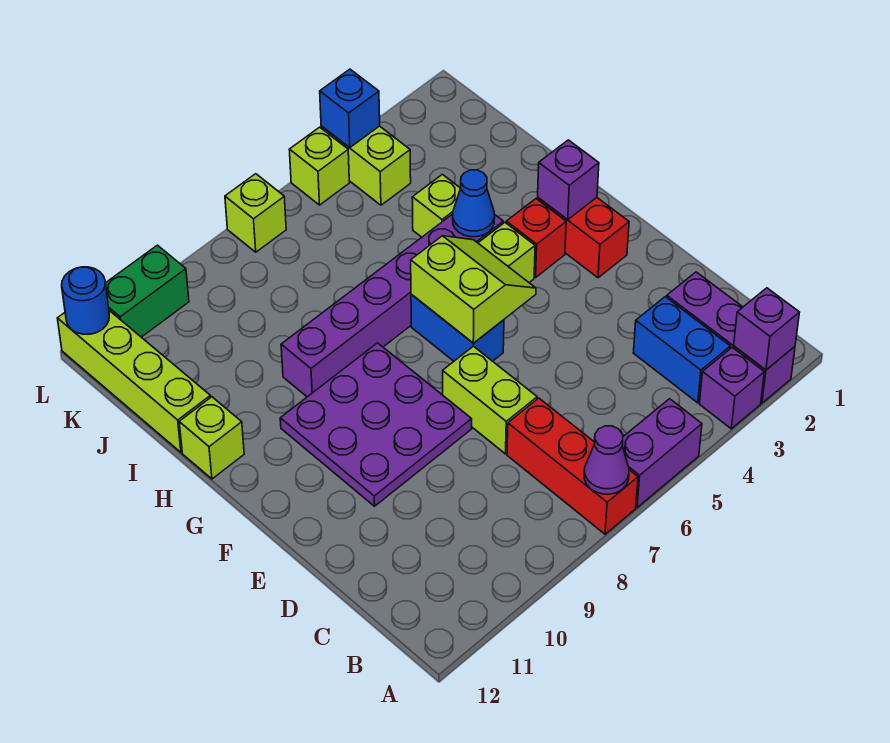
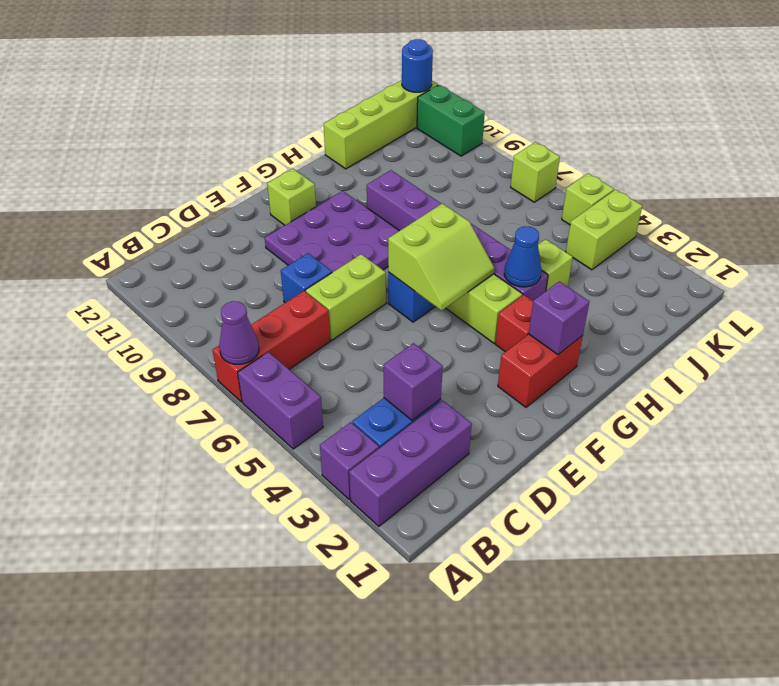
purple 1x1 brick [734,288,800,370] -> purple 1x1 brick moved to [384,343,443,420]
lime 1x1 brick [179,397,244,479] -> lime 1x1 brick moved to [267,169,316,225]
blue 1x1 brick [320,69,380,148] -> blue 1x1 brick moved to [281,253,332,303]

